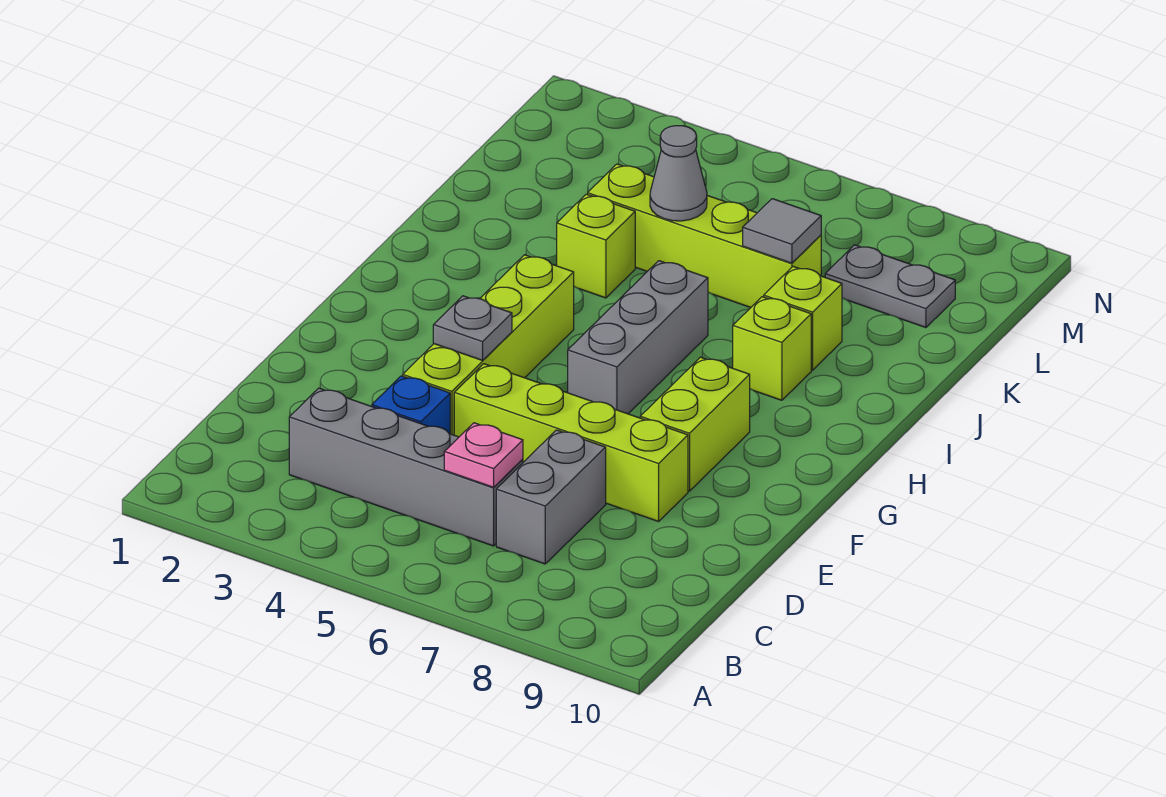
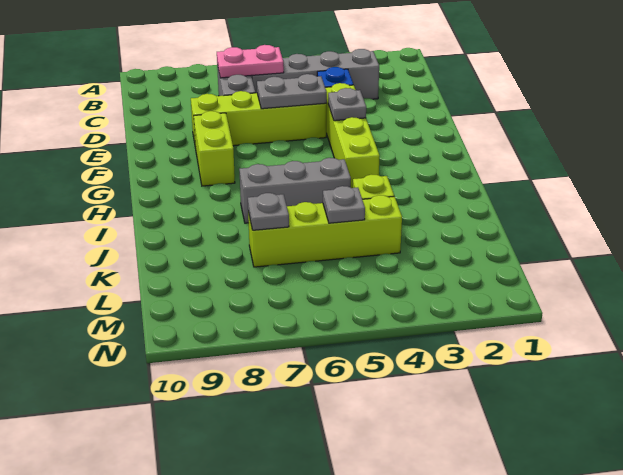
pink 1x1 plate [444,423,523,487] -> pink 1x2 plate [217,45,284,78]
grey 1x3 brick [568,261,708,414] -> grey 1x3 brick turned to [239,158,351,223]
lime 1x1 brick [733,297,811,400] -> none
lime 1x1 brick [764,266,842,370] -> none
grey 1x1 cone [650,126,707,221] -> grey 1x1 plate [323,186,365,223]
grey 1x1 tile [743,199,821,263] -> grey 1x1 plate [248,193,289,230]
grey 1x2 plate [825,245,955,328] -> grey 1x2 plate moved to [257,74,327,109]

